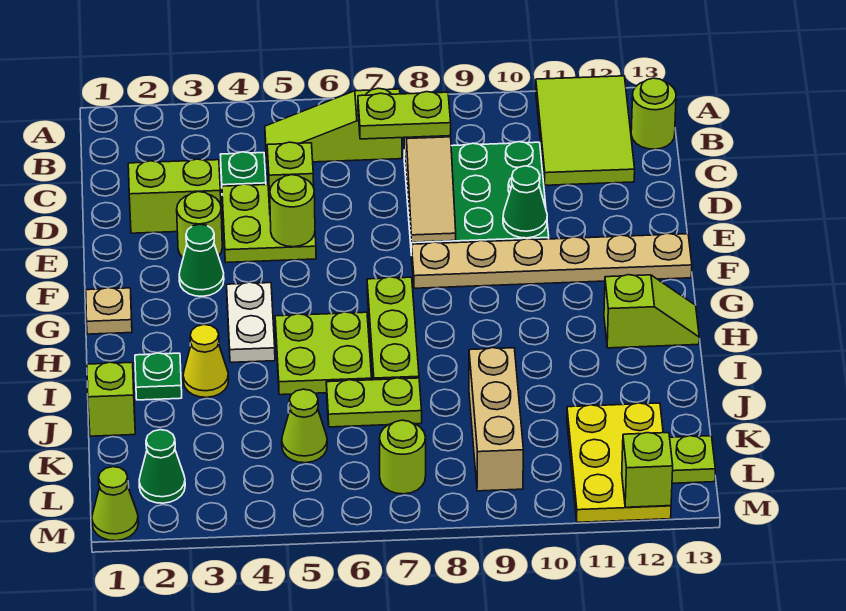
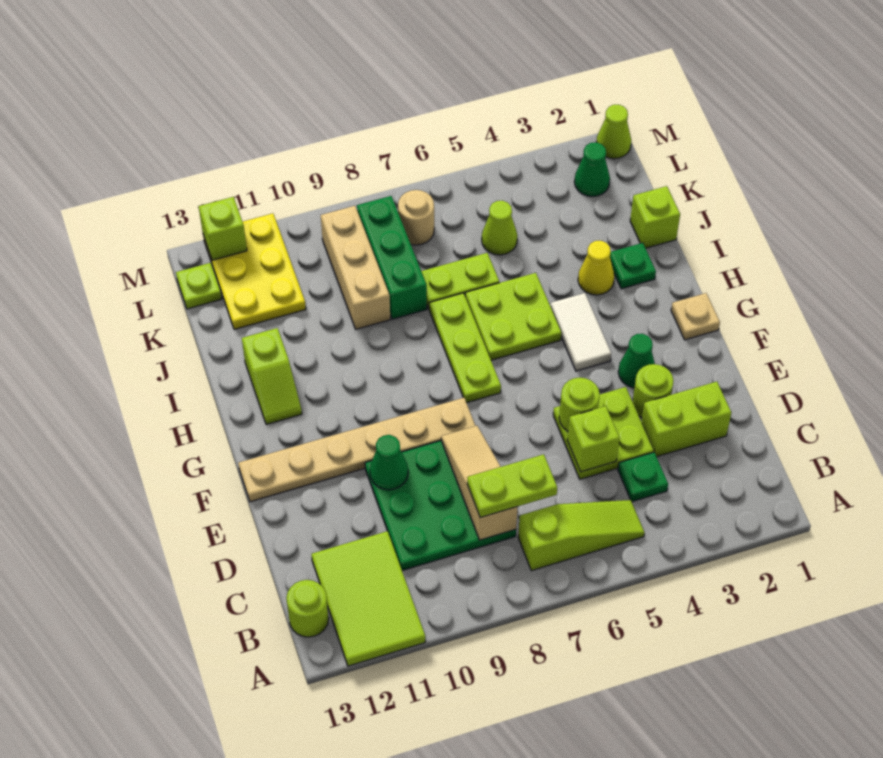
white 1x2 plate [227,282,275,362] -> white 1x2 tile [550,293,611,371]
lime 1x2 slope [604,275,699,348] -> lime 1x2 slope turned to [242,328,302,425]
none -> green 1x3 brick [357,196,427,319]
lime 1x1 round brick [380,420,426,494] -> tan 1x1 round brick [398,190,434,245]

